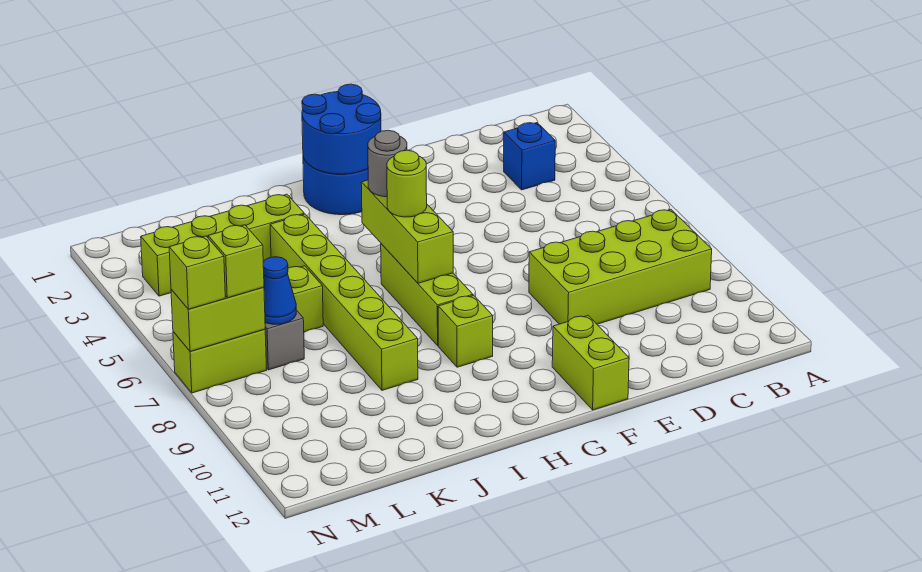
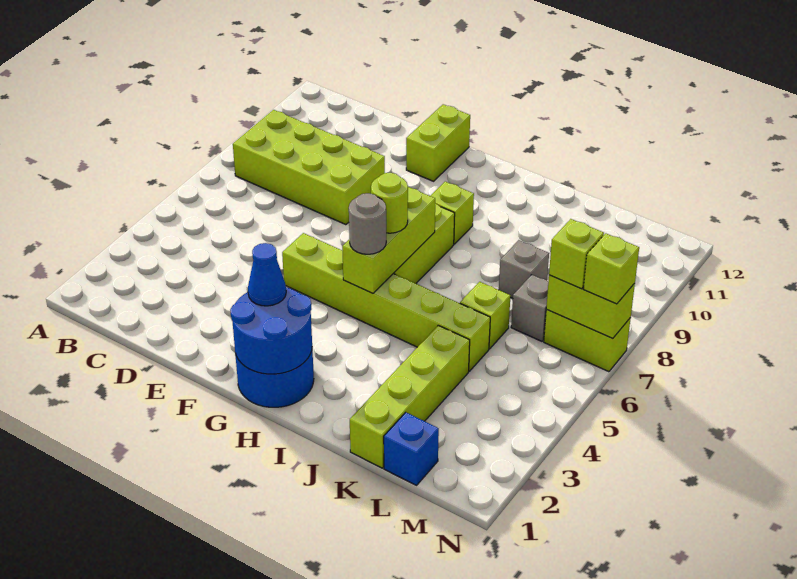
blue 1x1 brick [504,123,555,190] -> blue 1x1 brick moved to [384,412,439,485]
lime 1x4 brick [141,194,304,296] -> lime 1x4 brick turned to [350,325,470,468]
lime 1x6 brick [270,214,418,390] -> lime 1x6 brick turned to [282,233,490,371]
none -> grey 1x1 brick [499,240,549,298]
blue 1x1 cone [263,257,296,324] -> blue 1x1 cone moved to [248,243,286,306]

